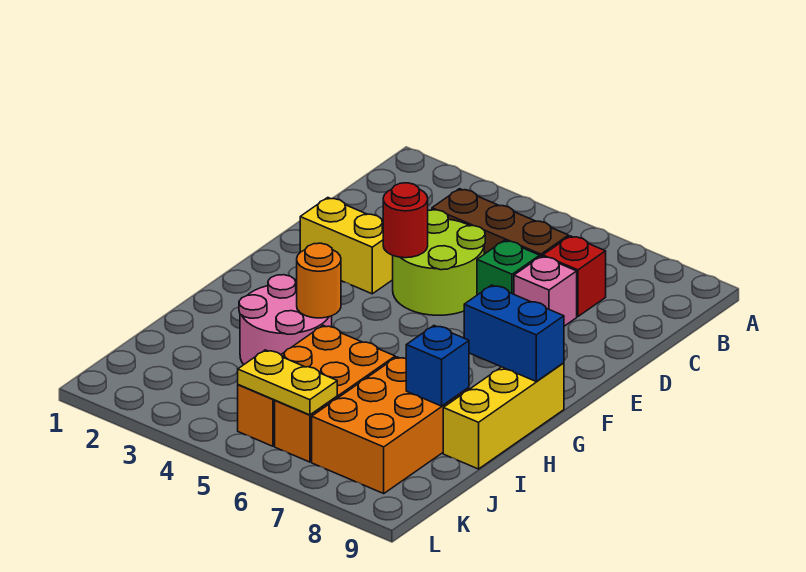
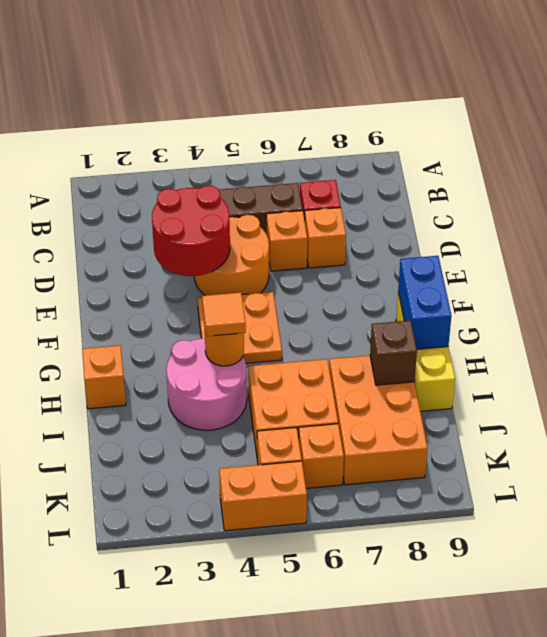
lime 2x2 round brick [393,210,485,315] -> orange 2x2 round brick [194,215,269,296]
green 1x1 brick [477,240,540,295] -> orange 1x1 brick [266,211,307,271]
pink 1x1 brick [514,256,577,326] -> orange 1x1 brick [305,208,346,268]
yellow 1x2 brick [300,198,393,294] -> none
red 1x1 round brick [383,183,428,258] -> red 2x2 round brick [152,186,230,276]
none -> orange 2x2 plate [197,292,282,363]
blue 1x2 brick [464,285,564,381] -> blue 1x2 brick turned to [398,256,451,349]
none -> orange 1x1 brick [82,345,126,409]
none -> orange 1x1 tile [202,293,246,336]
blue 1x1 brick [406,326,469,406] -> brown 1x1 brick [370,320,417,385]
yellow 1x2 plate [238,350,337,415] -> none
none -> orange 1x2 brick [219,461,307,531]

